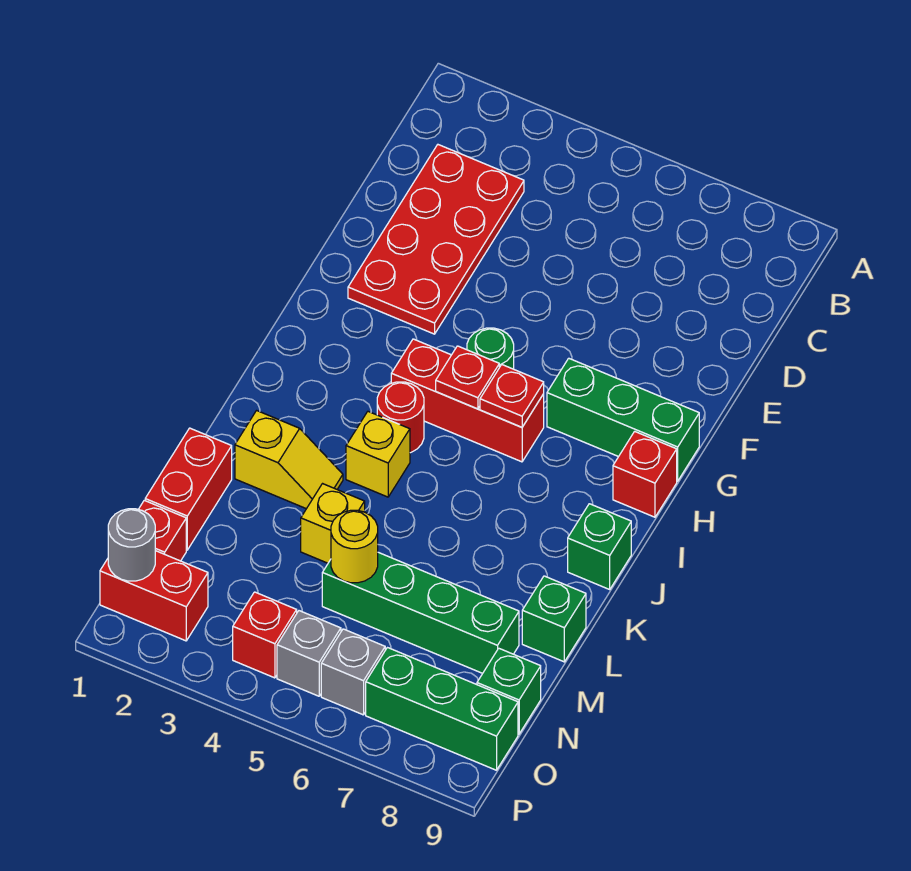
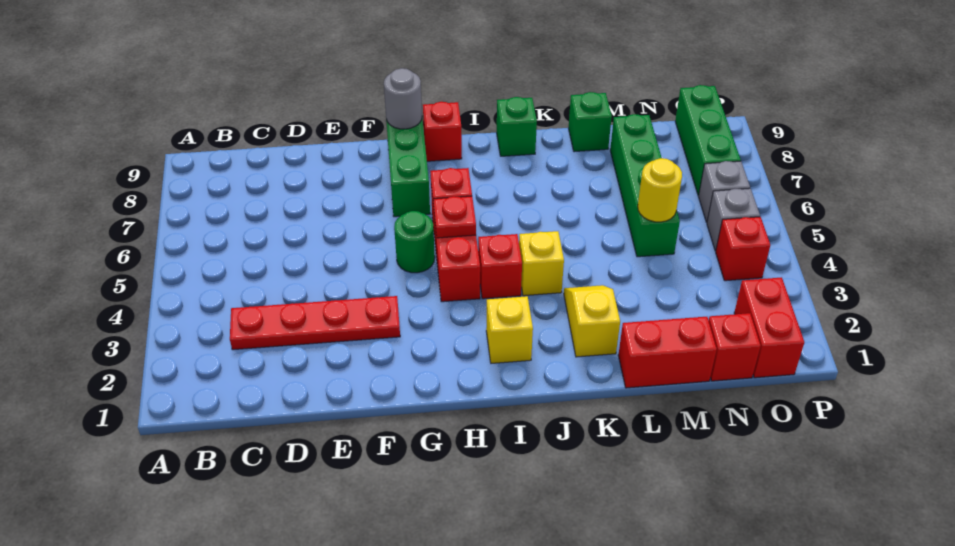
red 2x4 plate [348,145,524,334] -> red 1x4 plate [230,296,400,350]
red 1x1 round brick [377,382,424,453] -> red 1x1 brick [478,234,522,299]
yellow 1x1 brick [301,484,365,563] -> yellow 1x1 brick moved to [486,296,533,363]
green 1x1 brick [477,648,541,734] -> none
grey 1x1 round brick [108,509,155,581] -> grey 1x1 round brick moved to [384,68,422,129]

